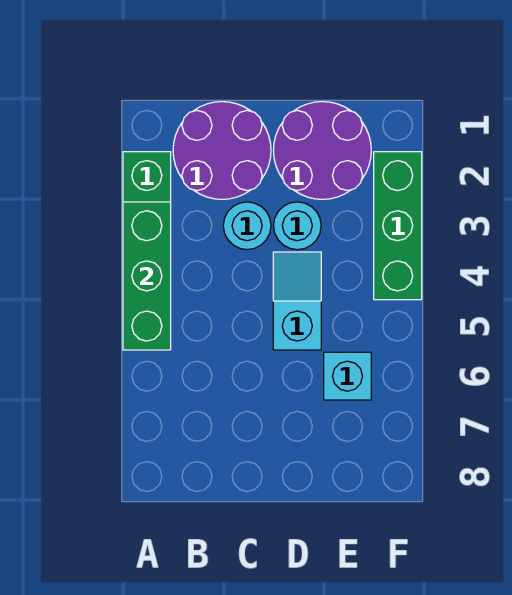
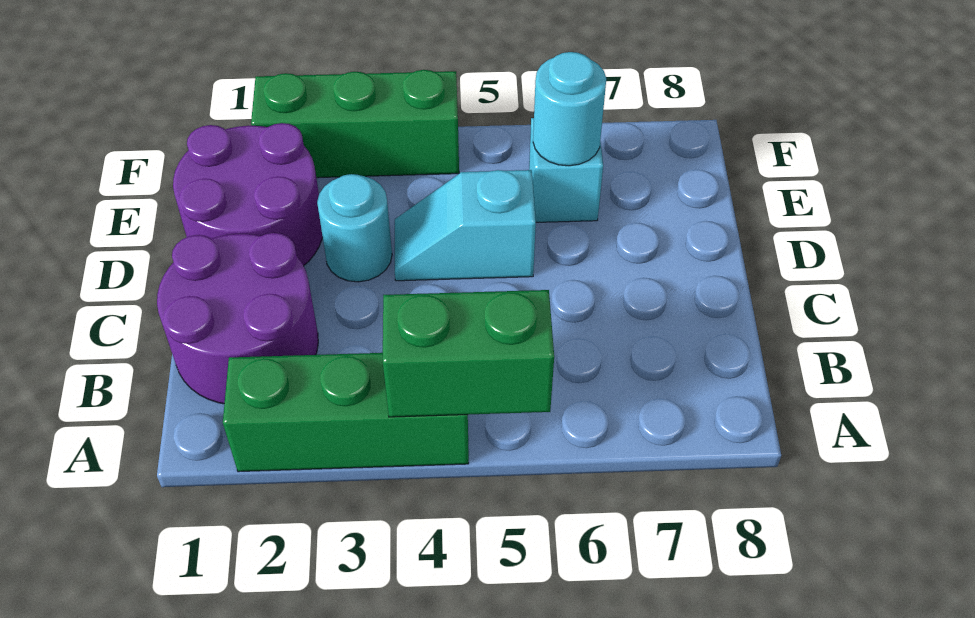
green 1x3 brick [123,202,171,350] -> green 1x2 brick [383,290,554,417]
cyan 1x1 round brick [223,202,271,250] -> cyan 1x1 round brick moved to [533,52,606,166]

